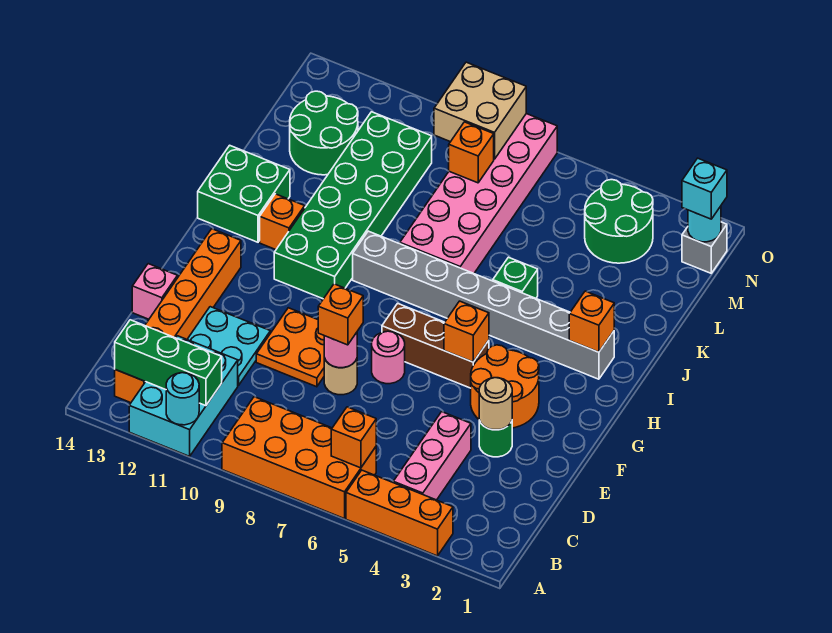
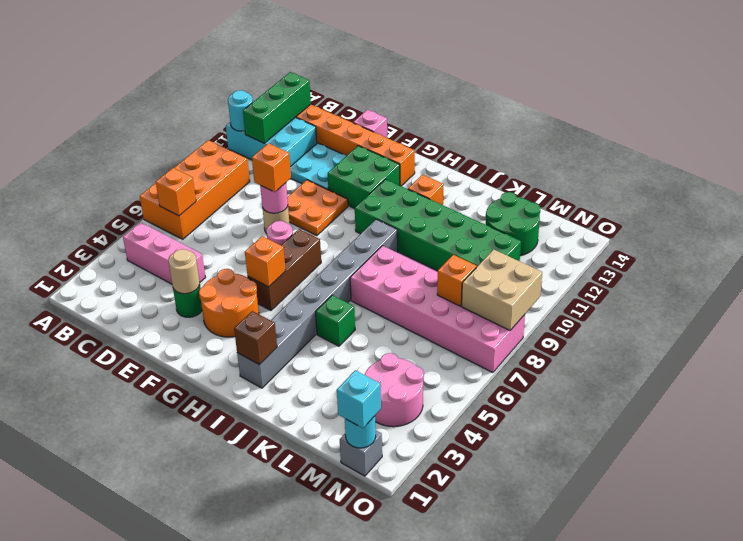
orange 1x3 brick [346,470,453,556] -> none
orange 1x1 brick [569,291,614,352] -> brown 1x1 brick [234,311,277,365]
green 2x2 brick [198,145,290,242] -> green 2x2 brick moved to [328,146,400,209]
green 2x2 round brick [585,180,653,263] -> pink 2x2 round brick [365,353,424,427]

